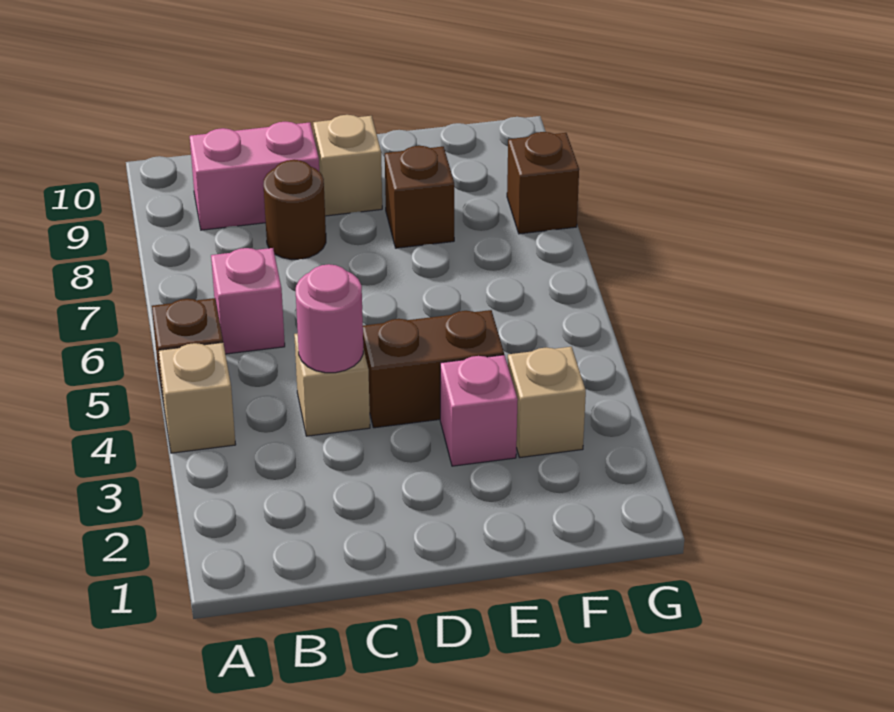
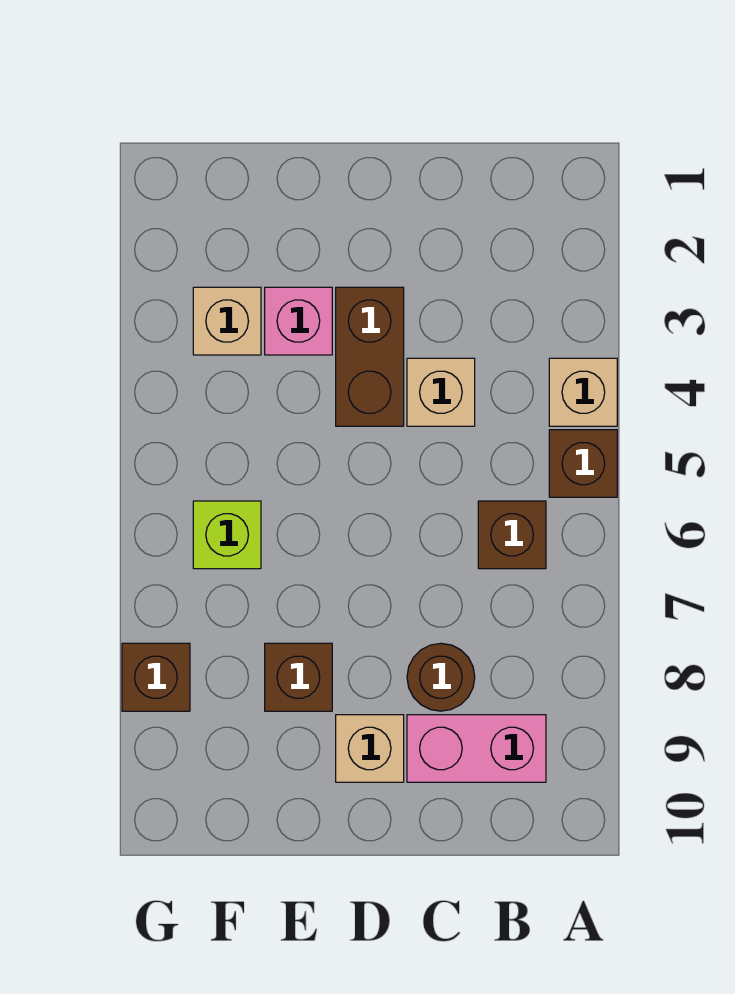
pink 1x1 brick [211,248,285,354] -> brown 1x1 brick [478,501,546,569]
pink 1x1 round brick [296,264,363,373] -> none
brown 1x2 brick [363,310,504,428] -> brown 1x2 brick turned to [336,287,404,426]
none -> lime 1x1 brick [193,501,261,569]

